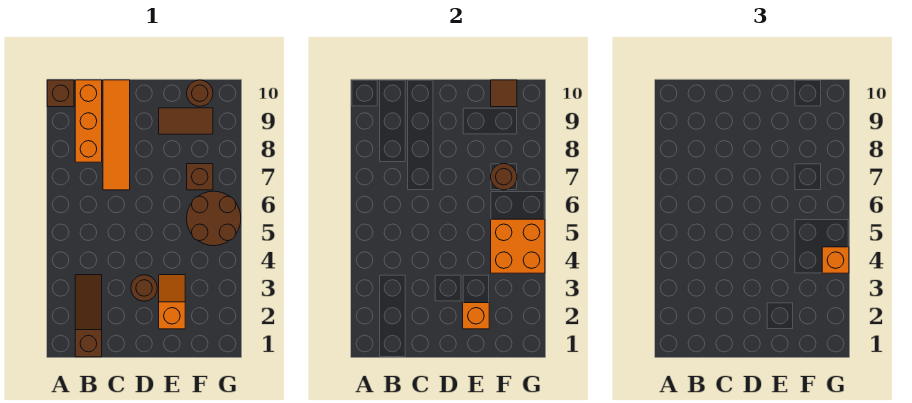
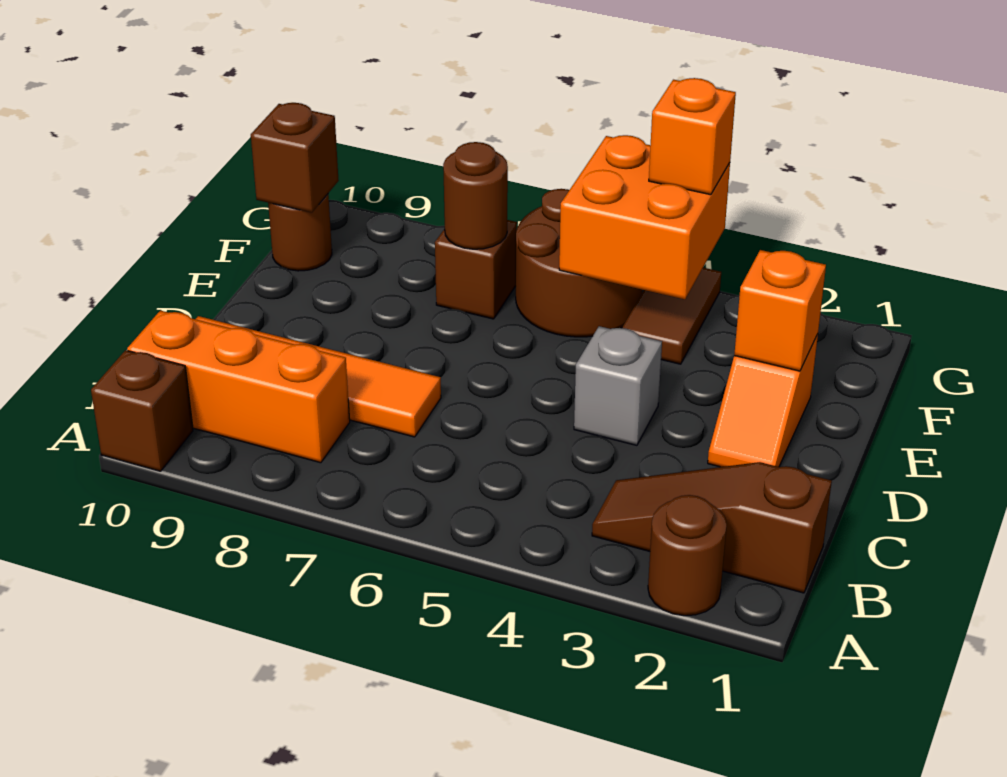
brown 1x1 round brick [131,275,157,301] -> brown 1x1 round brick moved to [648,495,727,616]
none -> grey 1x1 brick [574,326,662,445]
orange 1x2 slope [159,275,185,329] -> orange 1x2 slope turned to [708,334,818,467]
brown 1x2 tile [159,108,213,134] -> brown 1x2 tile moved to [622,268,721,364]
brown 1x1 tile [491,80,517,107] -> brown 1x1 brick [251,103,339,213]

